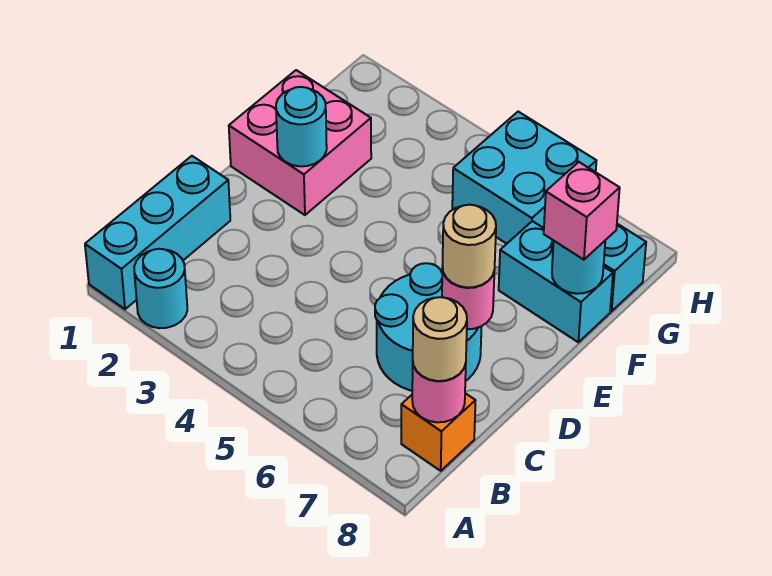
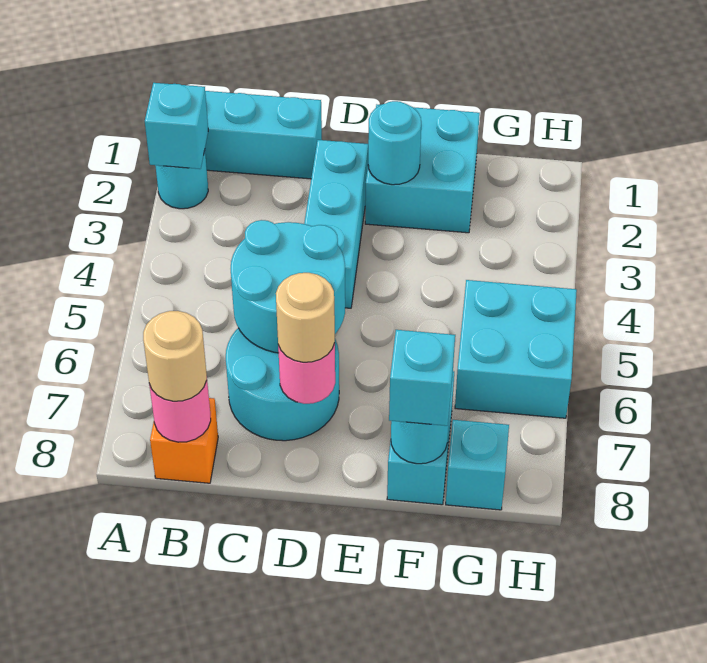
none -> cyan 1x1 brick [145,83,208,169]
none -> cyan 2x2 round brick [231,220,345,353]
none -> cyan 1x3 brick [304,140,368,308]
pink 2x2 brick [229,70,371,215] -> cyan 2x2 brick [365,105,480,233]
pink 1x1 brick [544,162,620,260] -> cyan 1x1 brick [389,330,455,426]

